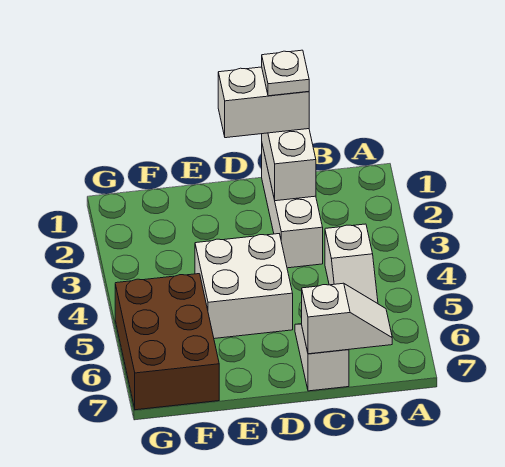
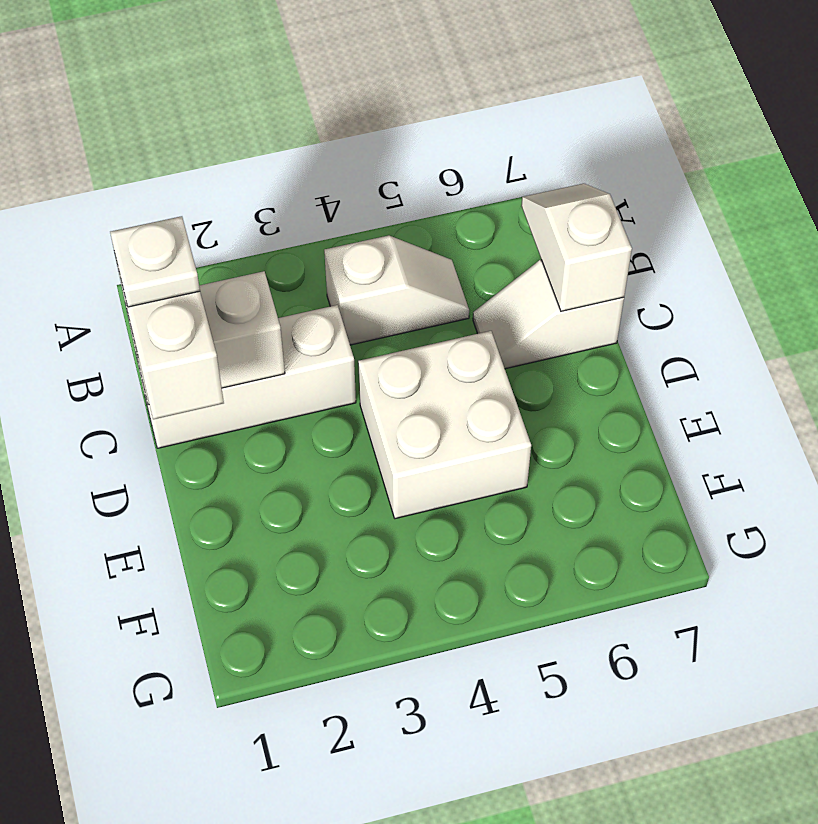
brown 2x3 brick [115,274,219,410] -> none

